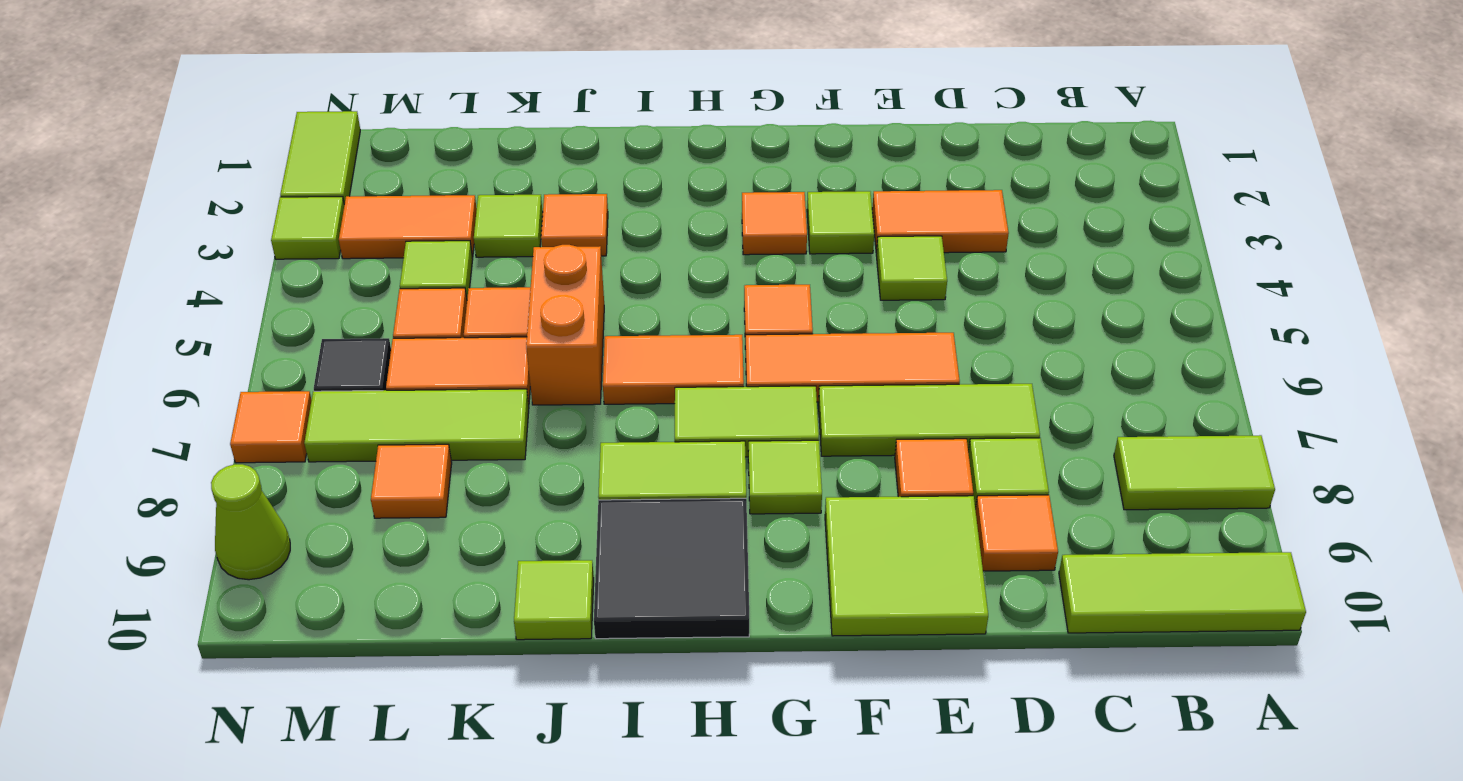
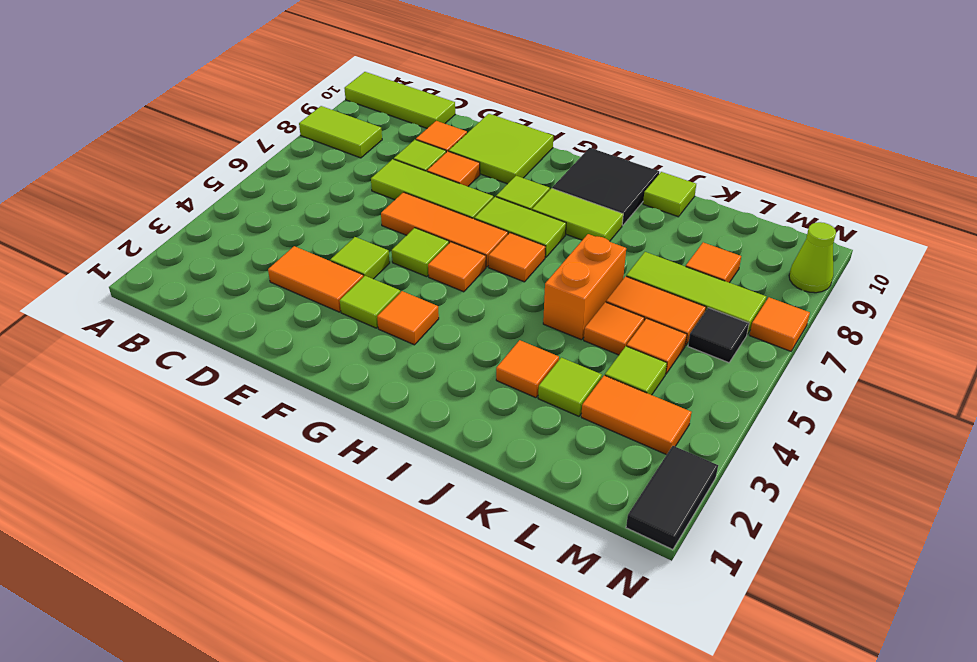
orange 1x2 tile [603,335,744,404] -> orange 1x1 tile [489,233,545,282]
lime 1x2 tile [280,111,360,204] -> black 1x2 tile [626,446,718,550]
lime 1x1 tile [271,197,344,259] -> lime 1x1 tile moved to [392,228,449,277]

